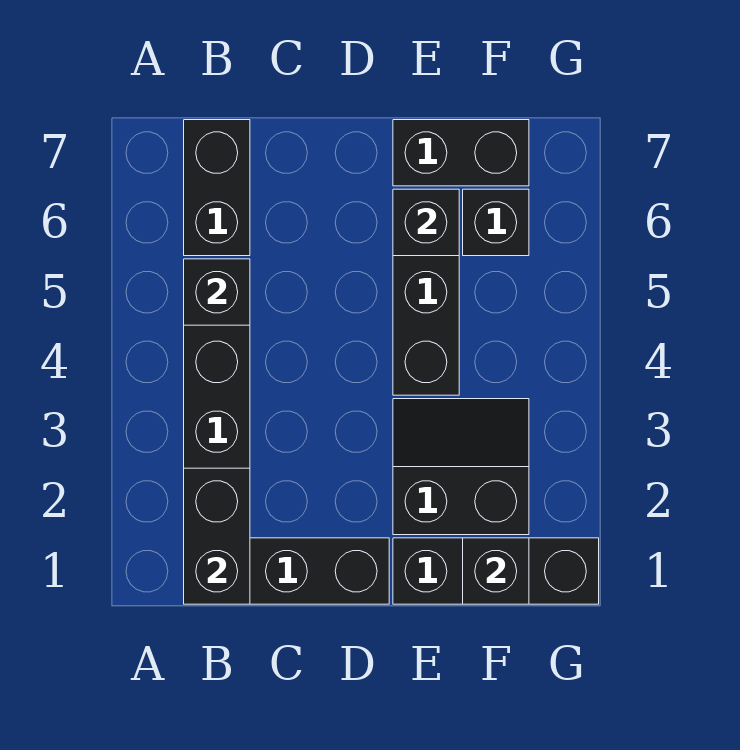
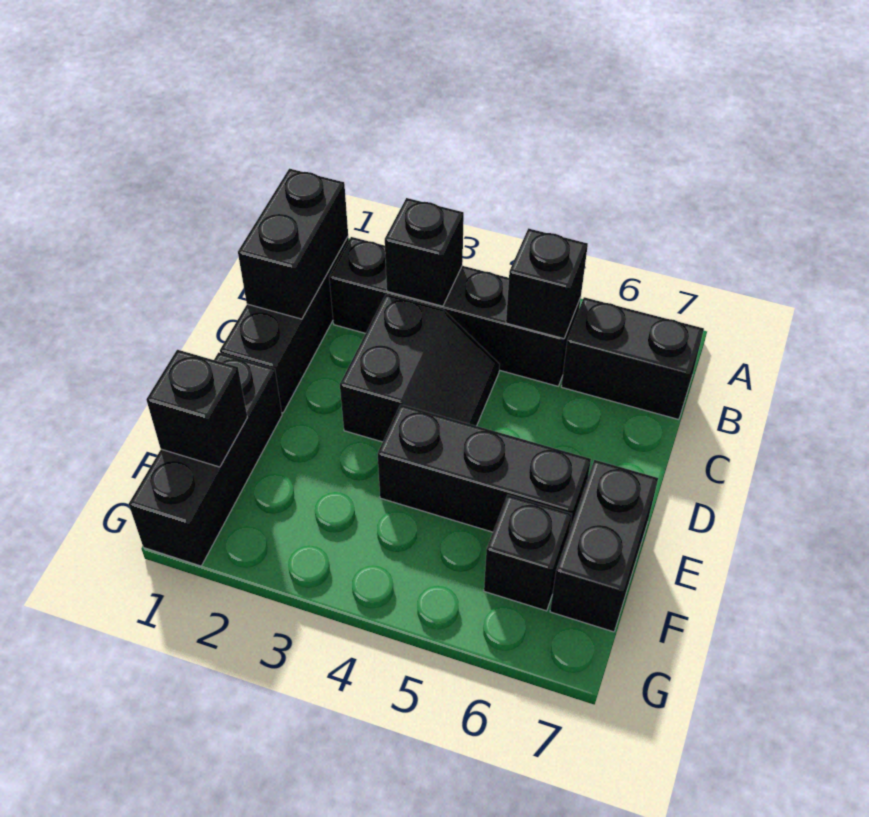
black 1x2 brick [184,468,250,604] -> black 1x2 brick turned to [238,169,348,319]
black 2x2 slope [393,399,529,535] -> black 2x2 slope moved to [340,294,500,442]
black 1x1 brick [393,189,459,256] -> black 1x1 brick moved to [385,198,464,306]

